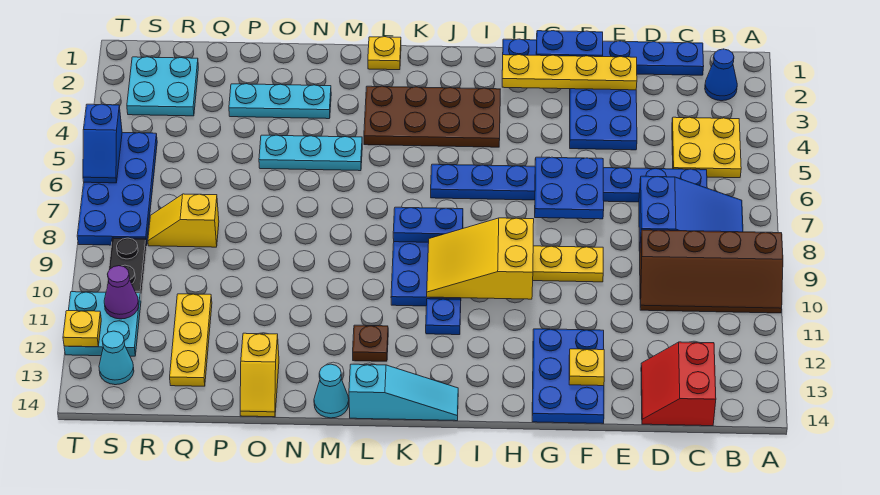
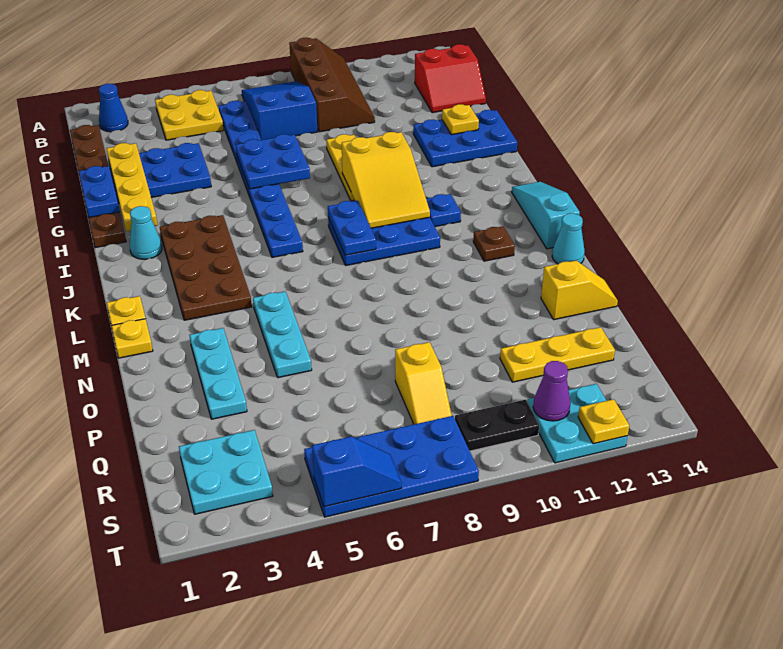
blue 1x6 plate [503,39,704,75] -> brown 1x6 plate [70,125,126,248]
none -> yellow 1x1 plate [111,319,153,358]
cyan 1x1 cone [99,331,134,385] -> cyan 1x1 cone moved to [130,206,162,259]

